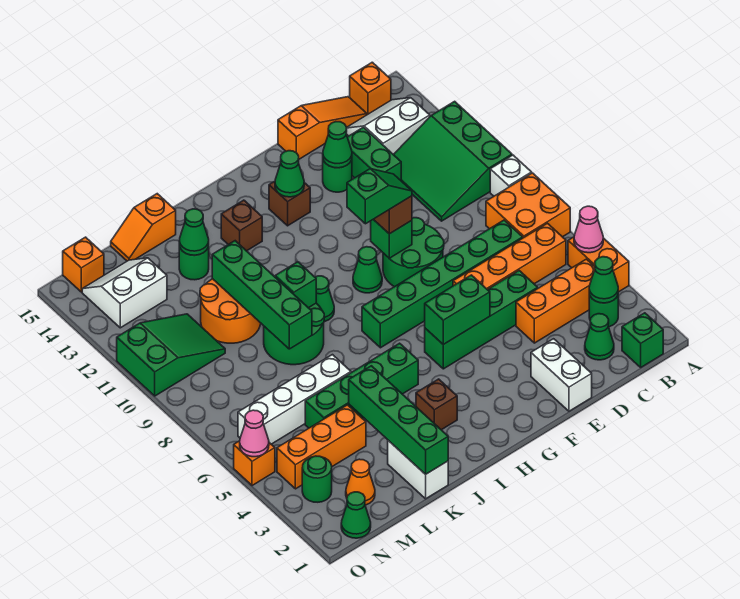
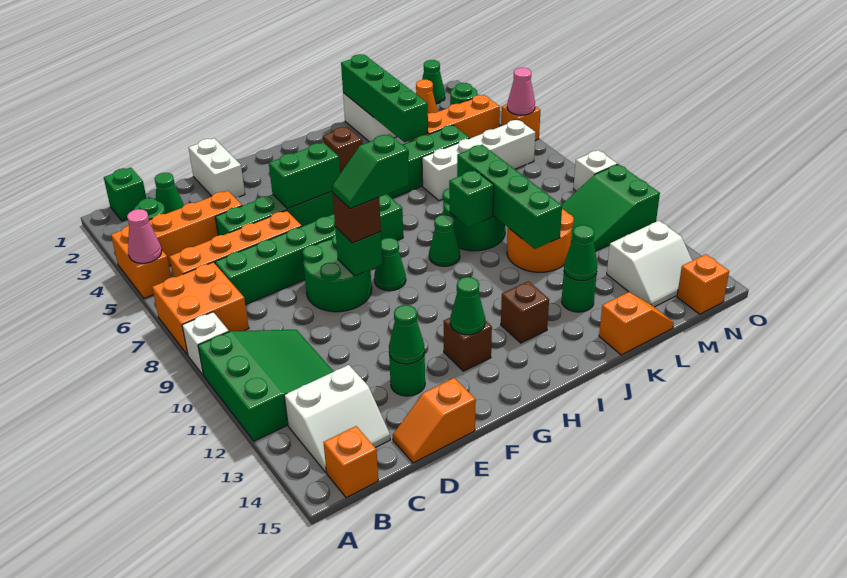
green 1x1 cone [589,257,618,303] -> none
orange 1x3 slope [278,97,367,159] -> orange 1x2 slope [393,378,476,463]
green 1x2 brick [347,127,401,180] -> none
none -> white 1x1 brick [574,150,617,191]

